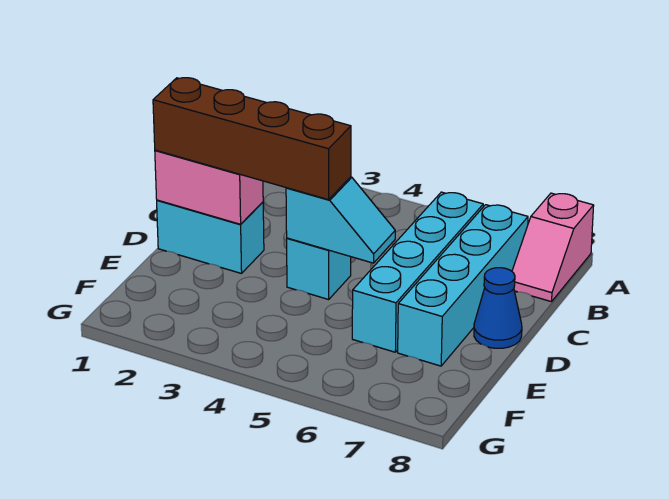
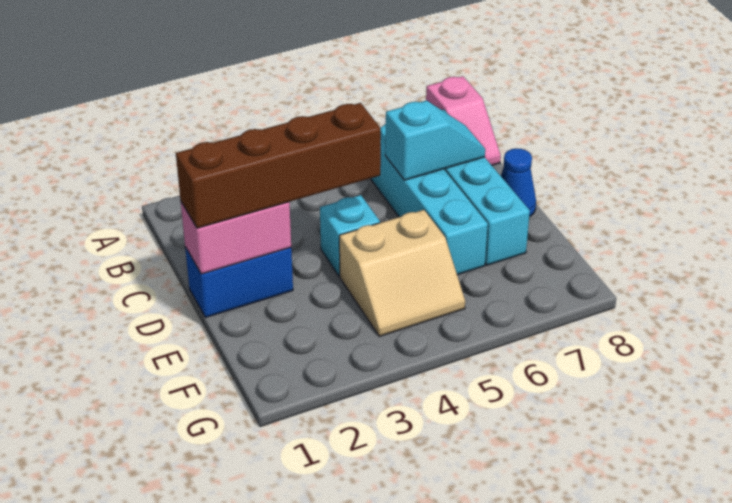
cyan 1x2 brick [157,200,264,274] -> blue 1x2 brick [185,247,293,318]
cyan 1x2 slope [286,177,395,263] -> cyan 1x2 slope moved to [385,100,485,180]
none -> tan 2x2 slope [339,210,465,336]

